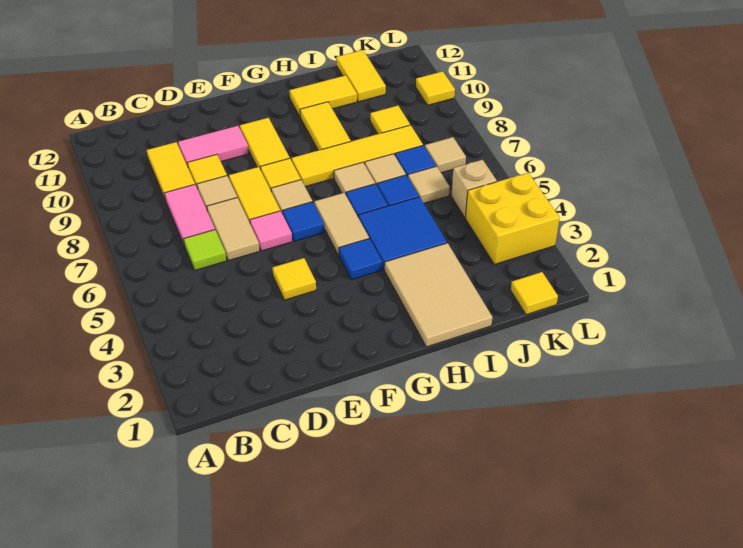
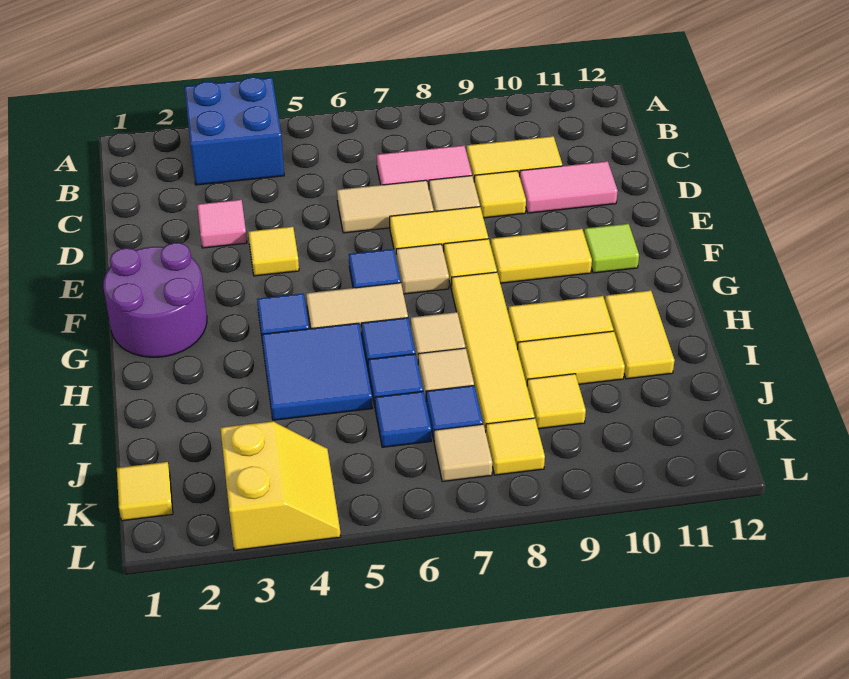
none -> blue 2x2 brick [184,77,284,185]
lime 1x1 tile [184,230,226,270] -> lime 1x1 tile moved to [584,224,639,273]
pink 1x2 tile [178,126,249,166] -> pink 1x2 tile turned to [520,161,618,213]
pink 1x1 tile [250,211,292,251] -> pink 1x1 tile moved to [197,200,247,248]
none -> purple 2x2 round brick [103,243,207,357]
tan 2x3 tile [384,243,493,347] -> none
tan 1x1 tile [408,166,450,203] -> blue 1x1 tile [375,391,431,447]
yellow 1x2 tile [336,50,386,102] -> yellow 1x2 tile moved to [518,331,625,384]
yellow 2x2 brick [465,173,560,264] -> yellow 2x2 slope [220,421,341,550]
tan 1x1 brick [451,160,497,218] -> none
yellow 1x1 tile [416,71,455,105] -> yellow 1x1 tile moved to [486,418,545,475]

